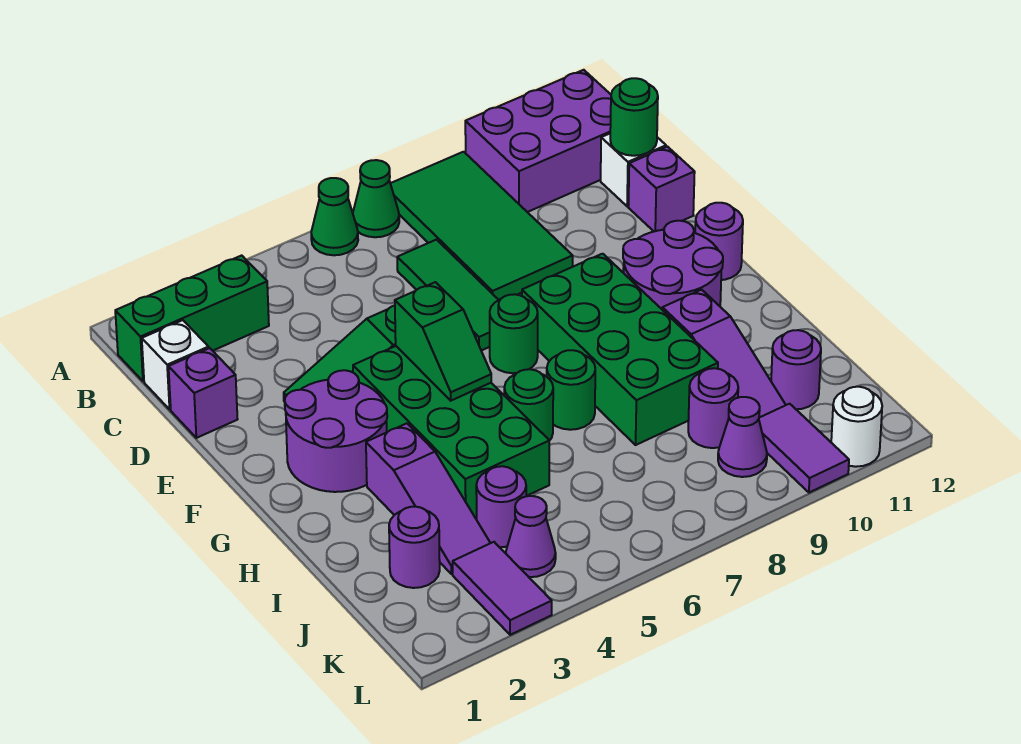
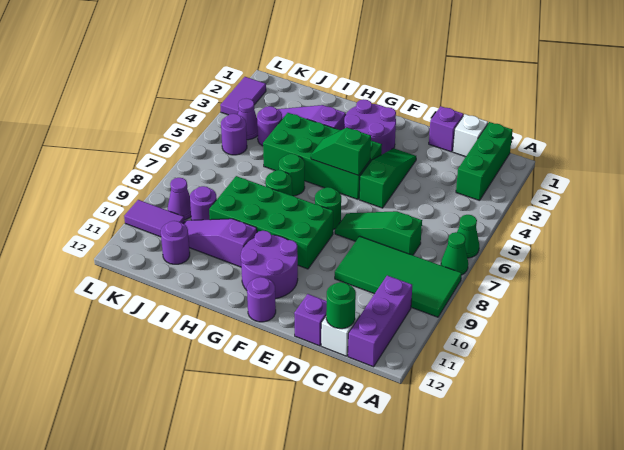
purple 2x3 brick [465,70,611,212] -> purple 1x3 brick [348,275,412,367]
green 1x3 tile [397,240,498,351] -> green 1x3 slope [335,211,422,255]
purple 1x1 round brick [389,507,440,588] -> purple 1x1 round brick moved to [221,114,247,155]
purple 1x2 tile [453,542,552,635] -> purple 1x2 tile turned to [220,77,266,115]
white 1x1 round brick [831,387,882,467] -> none

